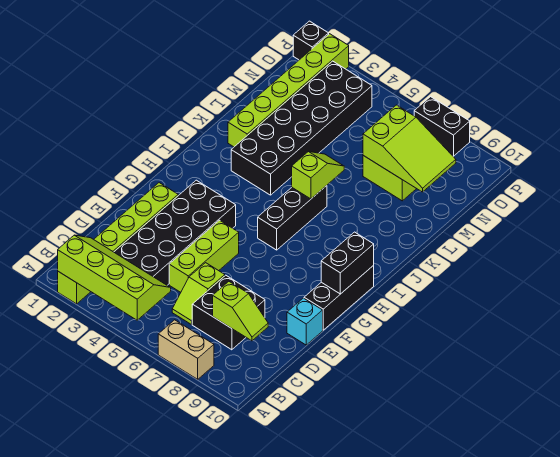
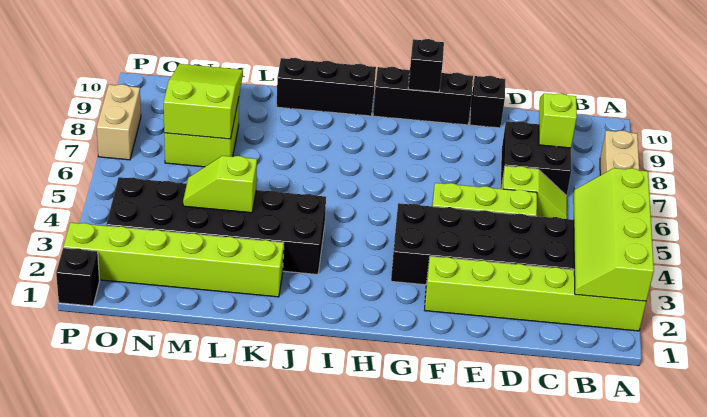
cyan 1x1 brick [287,298,323,345] -> black 1x1 brick [470,76,505,128]
black 1x2 brick [321,232,374,294] -> black 1x1 brick [408,39,444,92]
black 1x3 brick [258,186,327,250] -> black 1x3 brick moved to [276,58,376,116]
lime 1x2 slope [292,152,344,199] -> lime 1x2 slope moved to [183,156,257,213]
black 1x2 brick [414,97,470,156] -> tan 1x2 brick [97,84,141,160]

